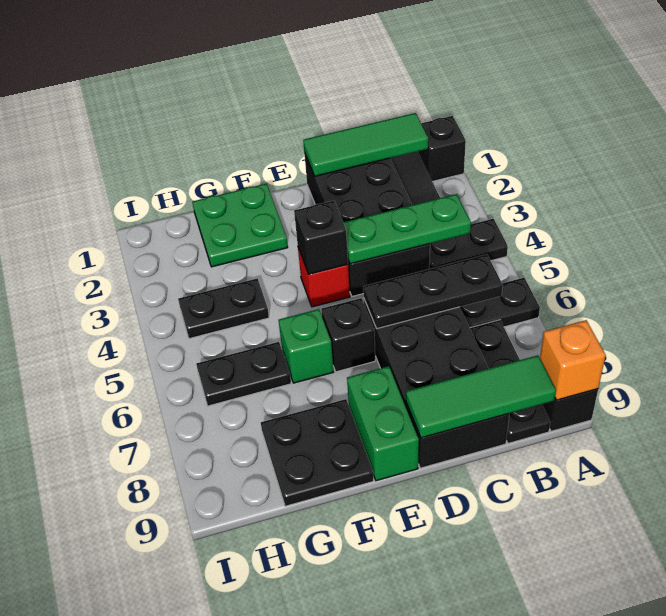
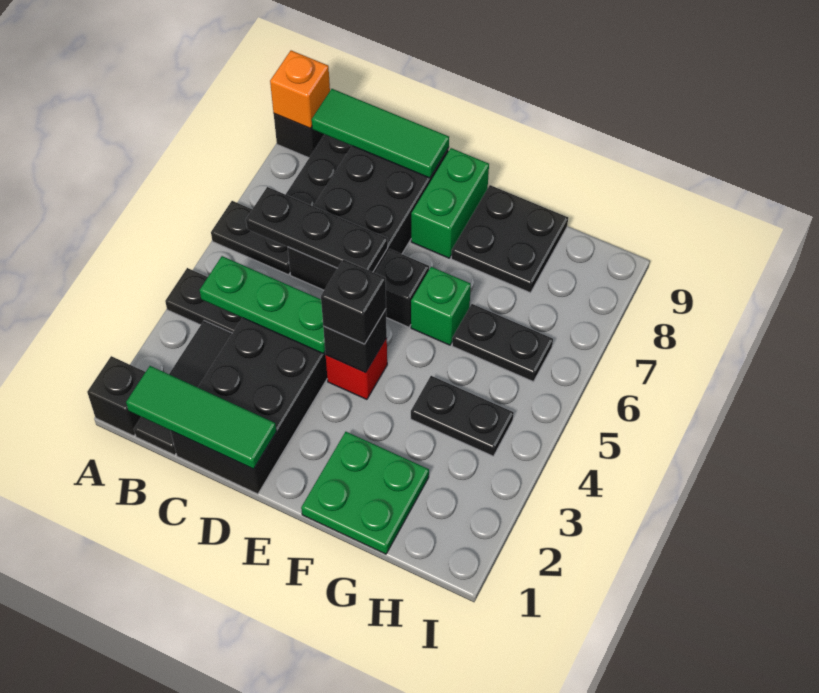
none -> black 1x1 brick [321,260,386,344]

